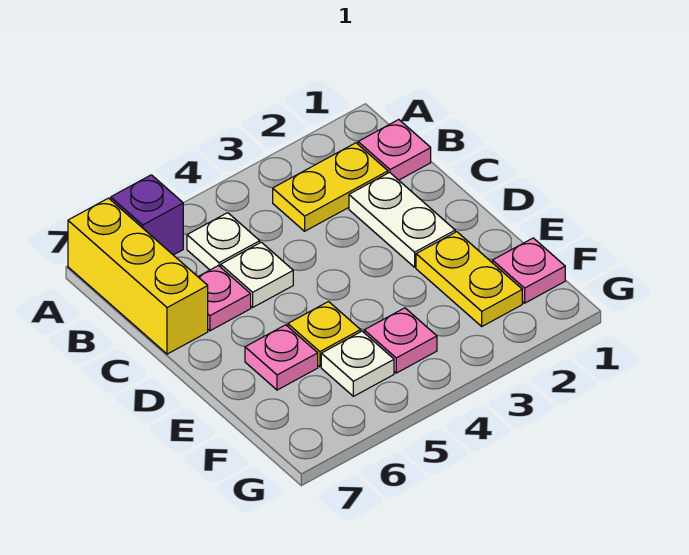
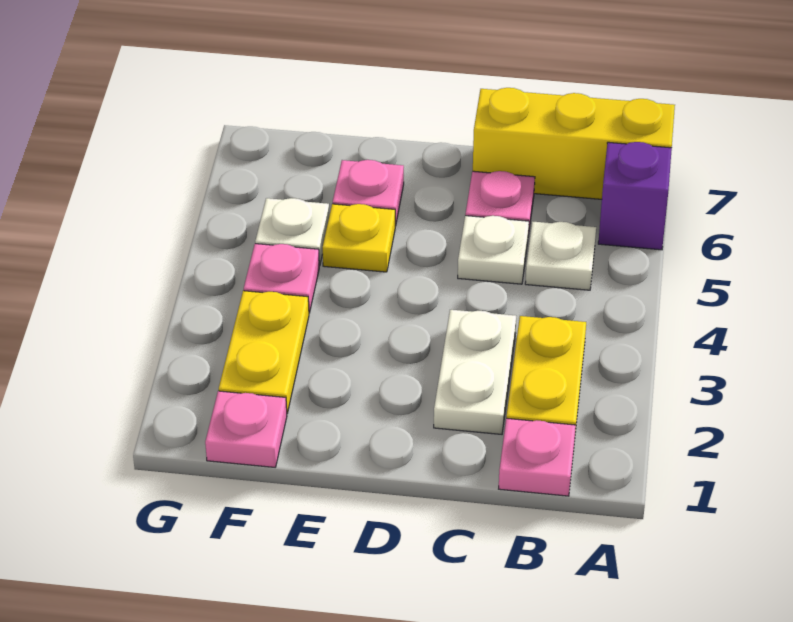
white 1x2 plate [349,172,455,267] -> white 1x2 plate turned to [434,310,516,434]
yellow 1x2 plate [416,232,522,326] -> yellow 1x2 plate turned to [219,291,309,413]

